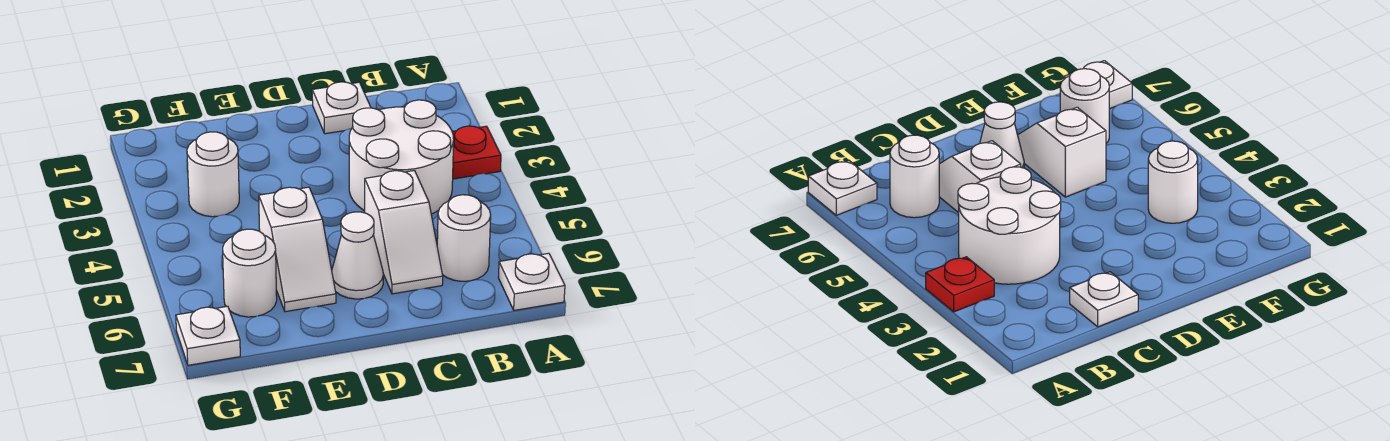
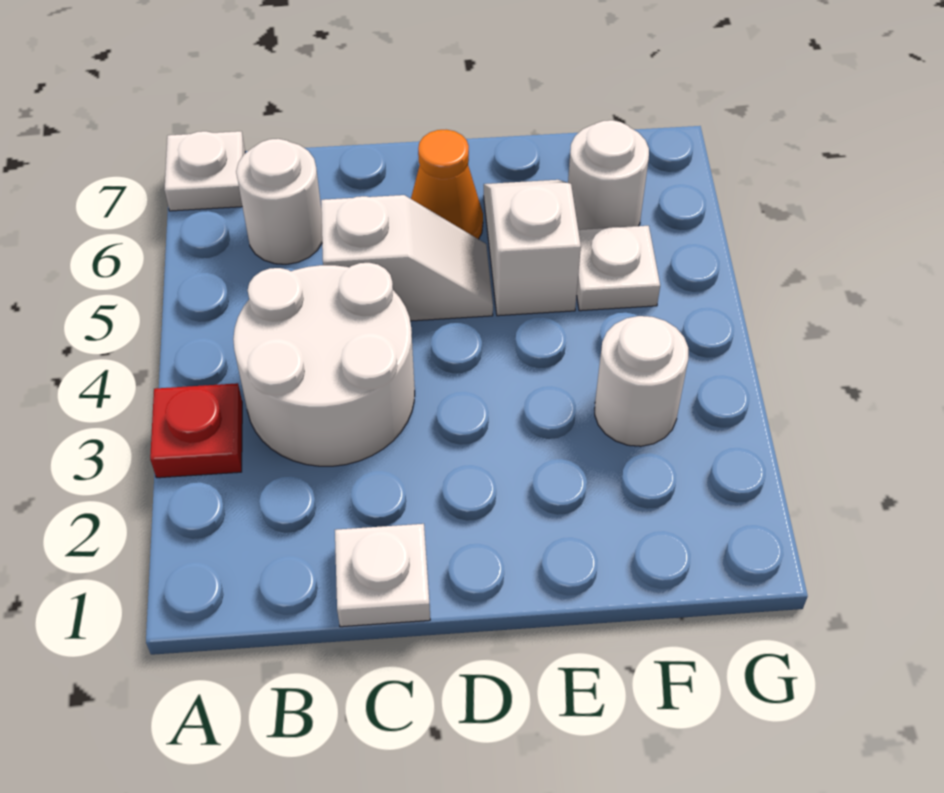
white 1x2 slope [365,171,443,294] -> white 1x2 slope turned to [321,195,493,321]
white 1x1 cone [332,212,384,299] -> orange 1x1 cone [411,130,483,239]
white 1x1 plate [176,306,240,365] -> white 1x1 plate moved to [577,226,660,311]

